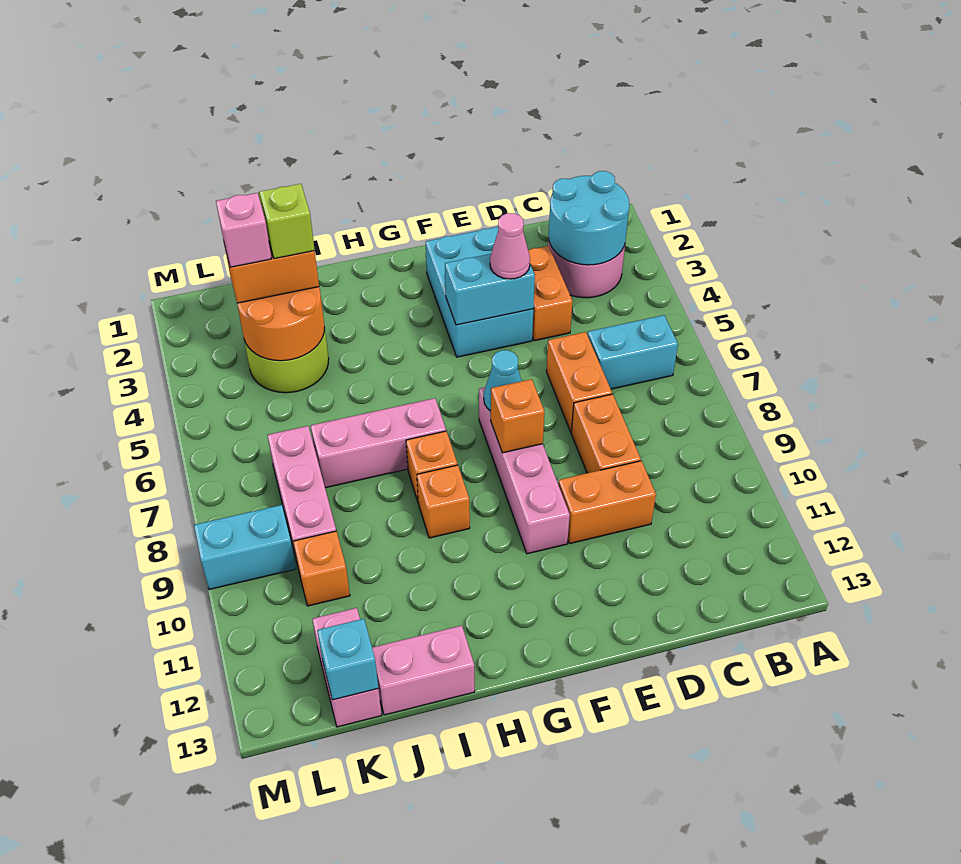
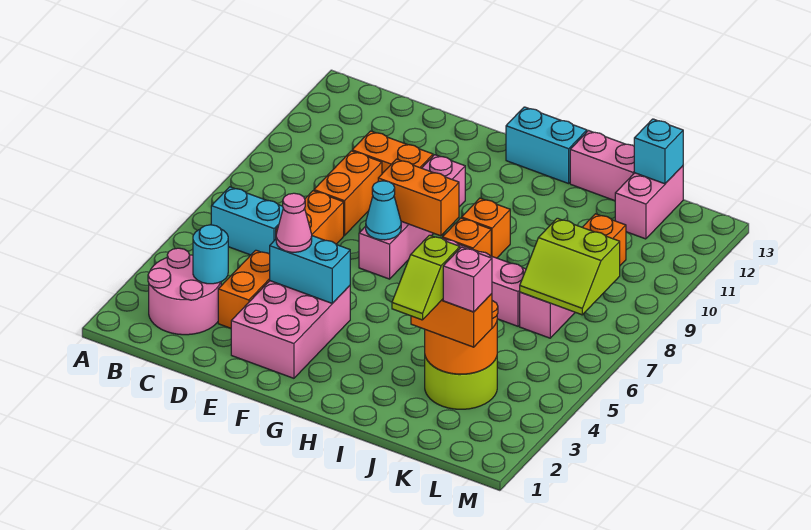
cyan 2x2 round brick [549,171,629,265] -> cyan 1x1 round brick [193,225,228,284]
cyan 2x3 brick [426,227,533,357] -> pink 2x3 brick [231,281,350,378]
orange 1x1 brick [491,379,544,453] -> orange 1x2 brick [378,159,459,236]
none -> lime 2x2 slope [520,218,620,315]
cyan 1x2 brick [194,505,296,590] -> cyan 1x2 brick moved to [506,107,587,184]

